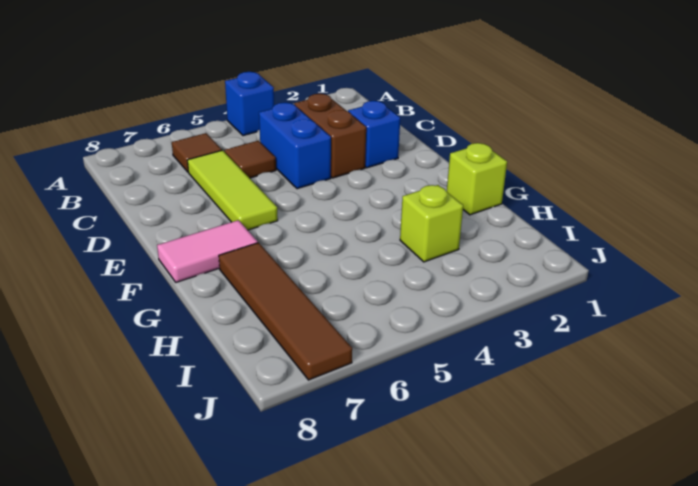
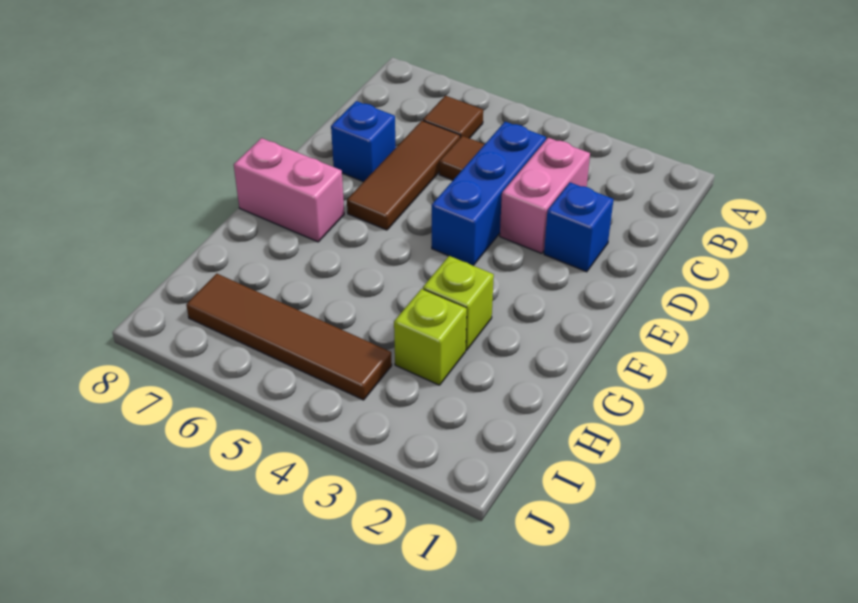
blue 1x1 brick [225,72,274,136] -> blue 1x1 brick moved to [331,101,396,182]
brown 1x2 brick [294,94,366,178] -> pink 1x2 brick [500,138,590,253]
blue 1x2 brick [259,102,331,189] -> blue 1x3 brick [432,122,546,265]
lime 1x3 tile [187,150,278,230] -> brown 1x3 tile [347,121,460,230]
pink 1x2 tile [157,220,258,282] -> pink 1x2 brick [234,138,344,242]
lime 1x1 brick [447,143,507,215] -> lime 1x1 brick moved to [423,256,494,350]
brown 1x4 tile [219,243,352,380] -> brown 1x4 tile turned to [186,274,392,400]

